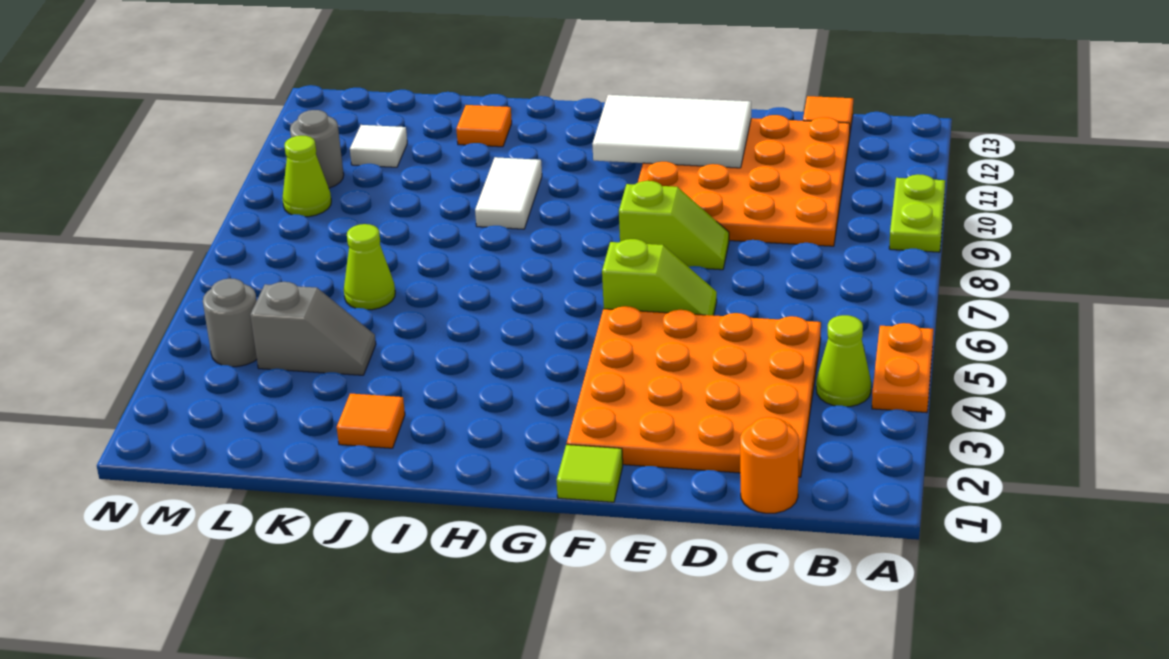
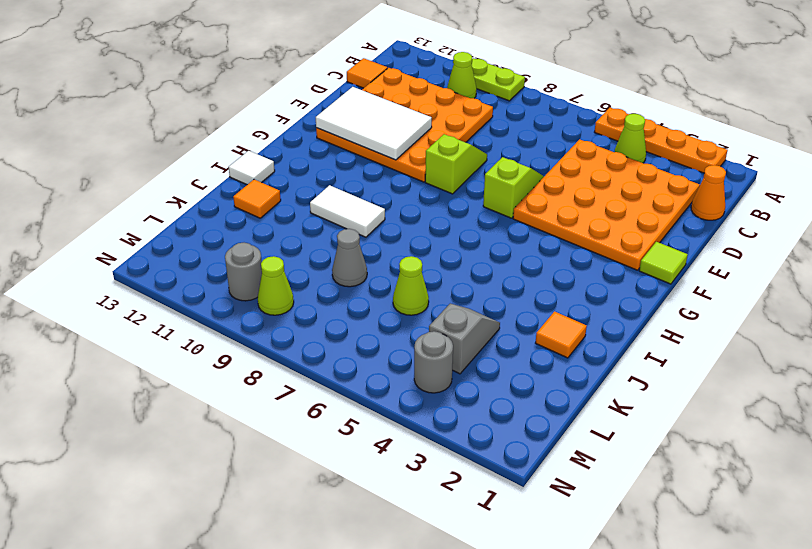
orange 1x2 plate [872,323,933,413] -> orange 1x4 plate [595,108,728,173]
none -> lime 1x1 cone [447,52,477,98]
orange 1x1 round brick [740,417,799,513] -> orange 1x1 cone [691,165,726,220]
white 2x3 tile [592,95,751,168] -> white 2x3 tile turned to [316,87,432,160]
none -> grey 1x1 cone [332,229,367,287]
white 1x1 tile [350,125,407,167] -> white 1x1 tile moved to [229,151,275,185]

